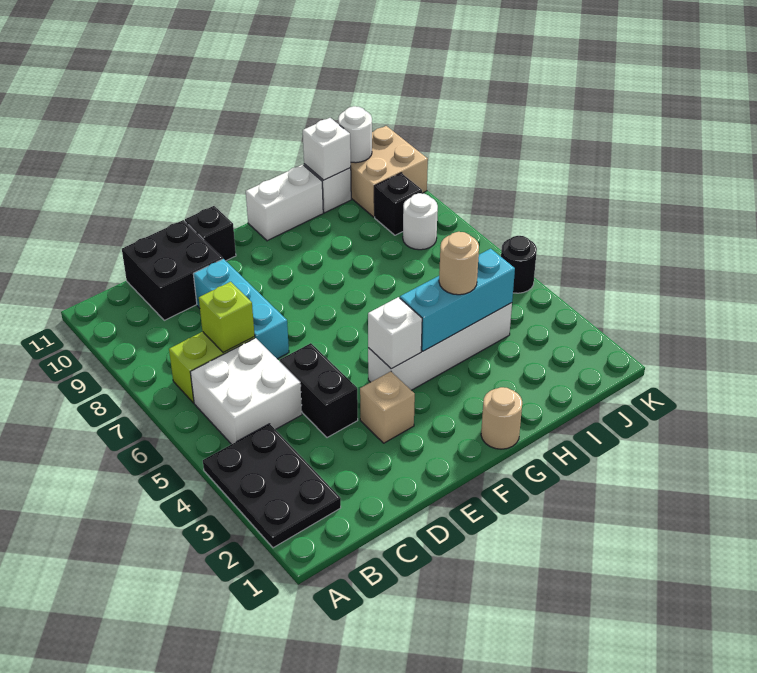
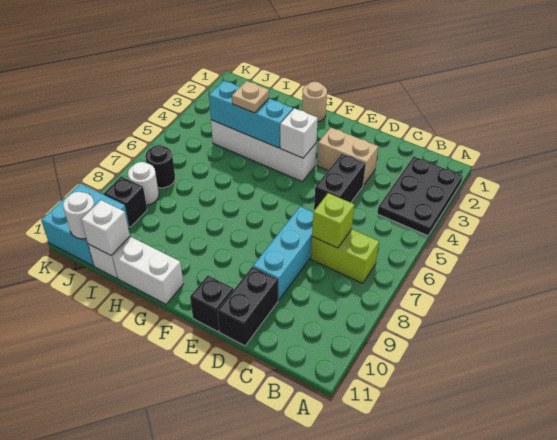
white 2x2 brick [190,338,302,444] -> none
black 2x2 brick [122,220,223,320] -> black 1x2 brick [217,267,278,346]
tan 1x1 brick [360,371,415,443] -> tan 1x2 brick [317,128,378,185]
tan 1x1 round brick [439,232,479,295] -> tan 1x1 plate [232,81,269,113]
tan 2x2 brick [351,126,428,217] -> cyan 2x2 brick [41,184,130,266]
black 1x1 round brick [501,236,537,293] -> black 1x1 round brick moved to [145,145,175,188]

